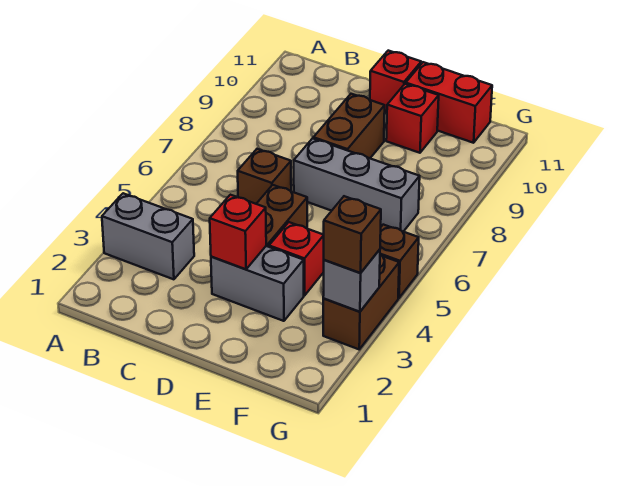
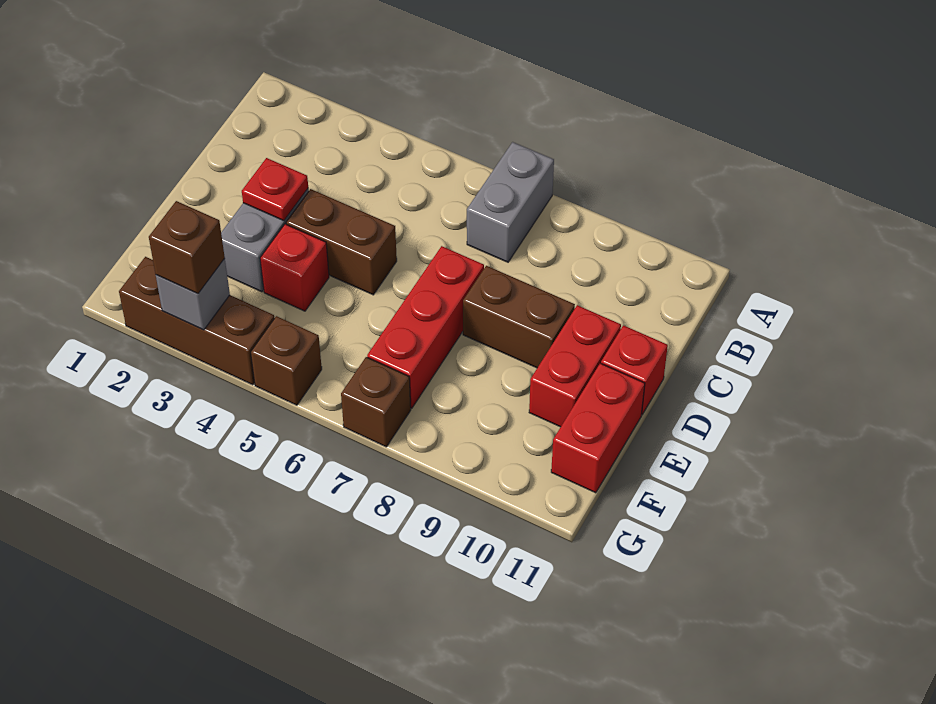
grey 1x2 brick [102,193,194,279] -> grey 1x2 brick moved to [467,142,554,262]
brown 1x1 brick [238,149,291,204] -> brown 1x1 brick moved to [341,357,411,447]
red 1x1 brick [210,195,266,269] -> red 1x1 plate [242,158,308,221]
grey 1x3 brick [294,138,420,232] -> red 1x3 brick [367,246,484,408]
red 1x1 brick [386,84,439,153] -> red 1x2 brick [529,305,621,427]
brown 1x2 brick [323,255,399,349] -> brown 1x3 brick [119,257,274,385]

